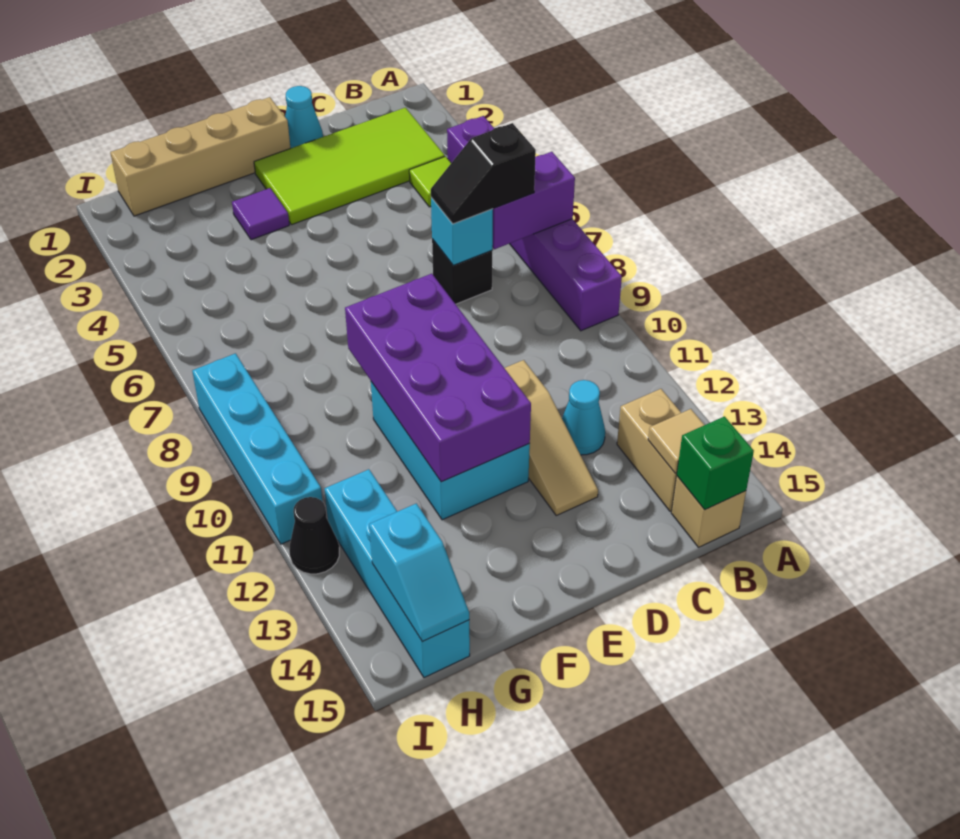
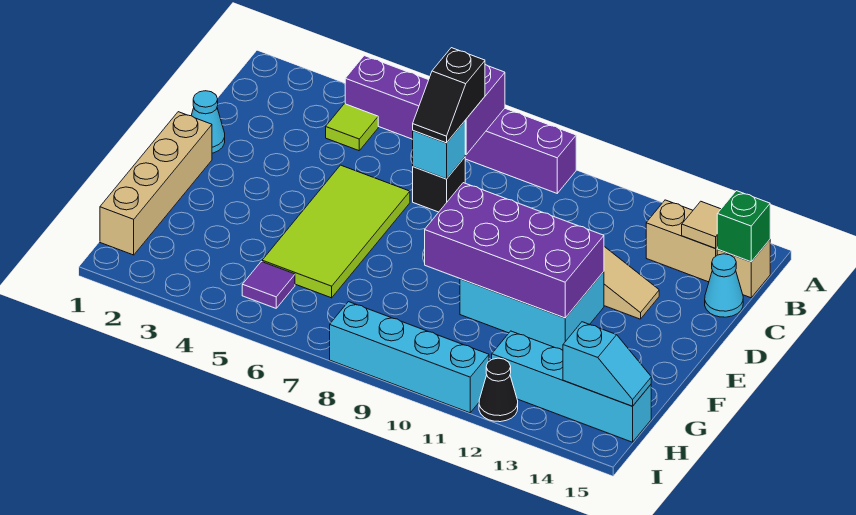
lime 2x4 tile [254,108,445,225] -> lime 2x4 tile moved to [262,165,410,298]
cyan 1x1 cone [562,380,605,455] -> cyan 1x1 cone moved to [705,254,743,317]
purple 1x1 tile [232,188,289,240] -> purple 1x1 tile moved to [242,261,295,308]

